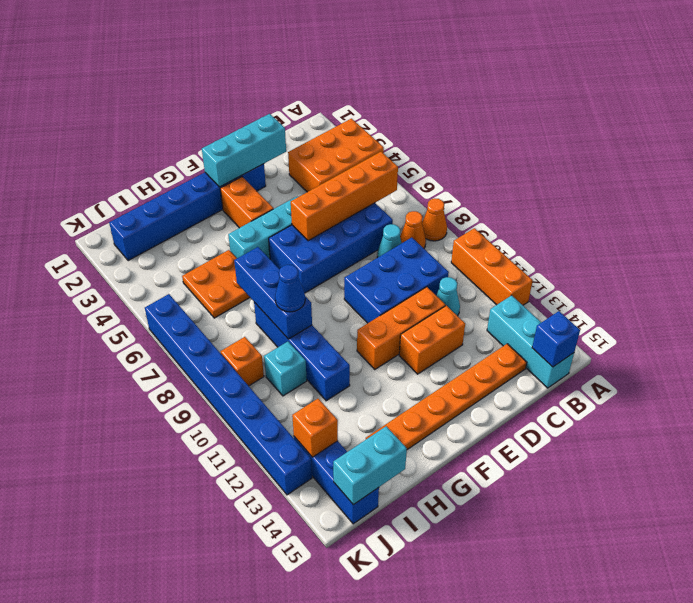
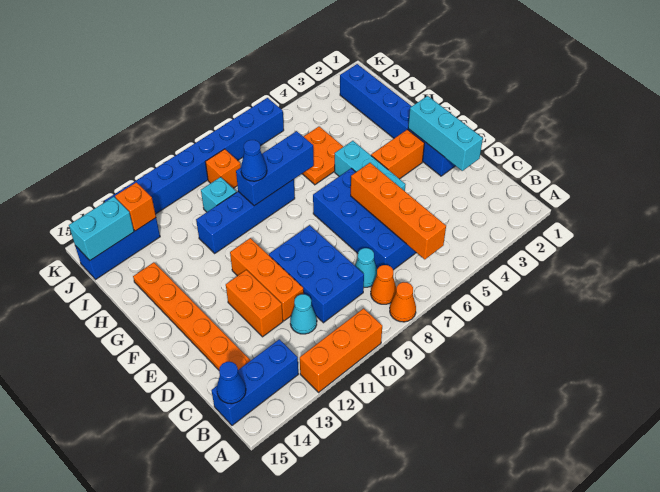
orange 2x3 brick [288,119,384,192] -> none
cyan 1x3 brick [487,295,574,388] -> blue 1x3 brick [212,339,298,425]
blue 1x1 brick [532,311,580,367] -> blue 1x1 cone [217,362,246,404]
cyan 1x2 brick [333,426,407,505] -> cyan 1x2 brick turned to [69,197,134,260]

